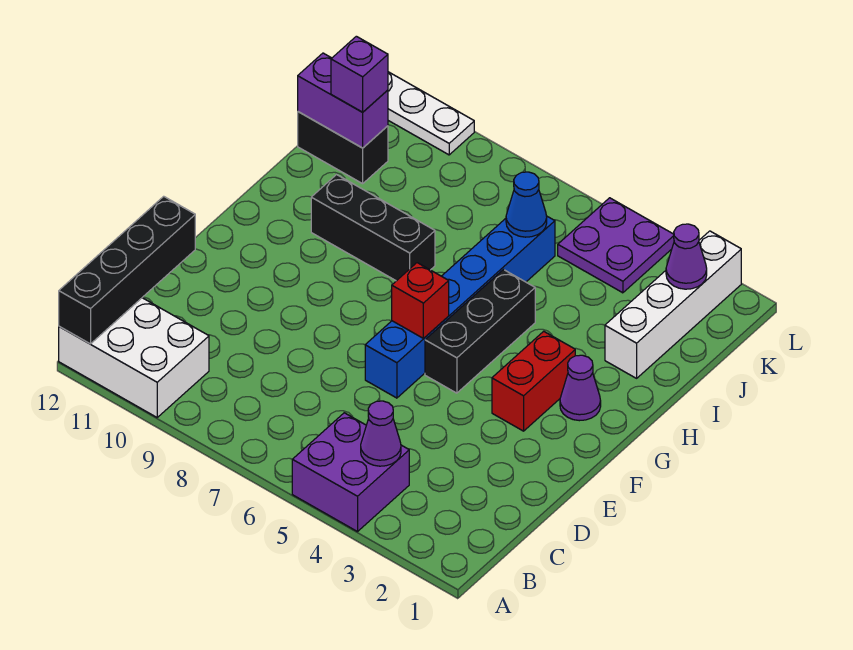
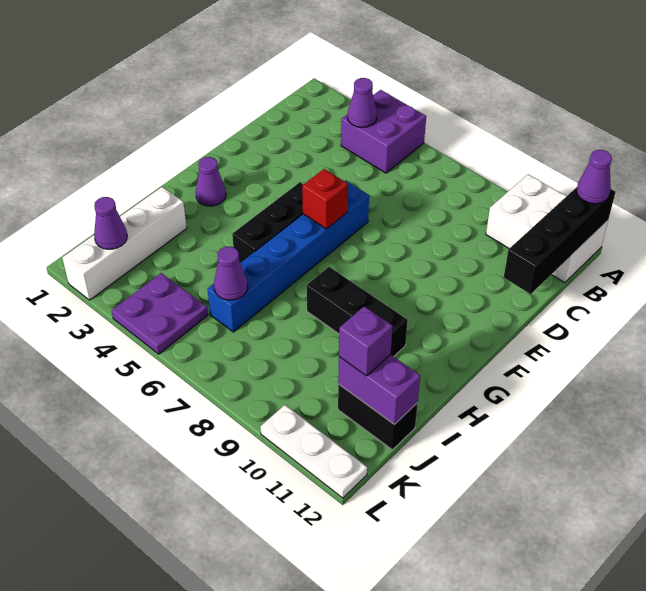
none -> purple 1x1 cone [577,150,612,204]
red 1x2 brick [492,331,575,431] -> none
blue 1x1 cone [506,172,547,237] -> purple 1x1 cone [214,247,248,300]

